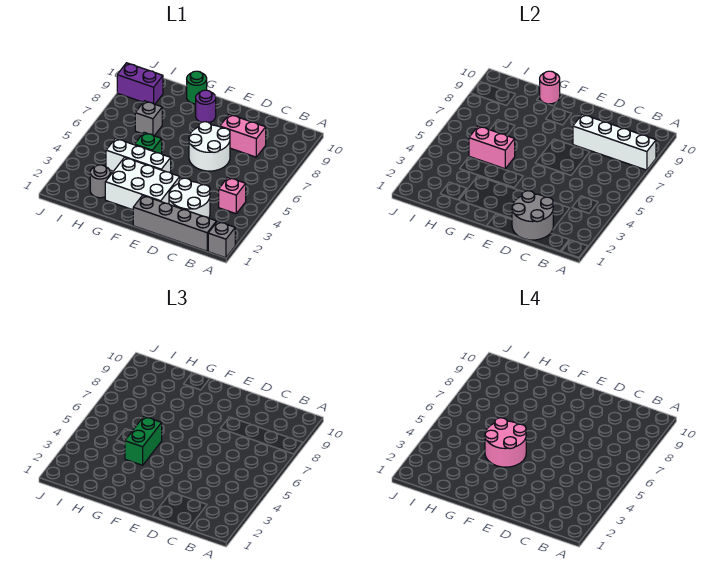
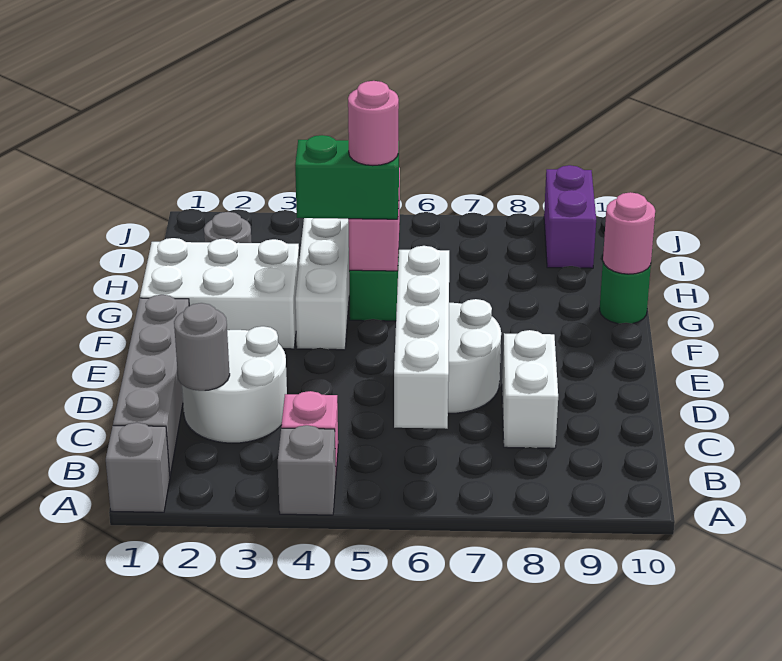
white 1x4 brick [573,114,656,170] -> white 1x4 brick moved to [394,246,449,429]
grey 2x2 round brick [512,191,553,240] -> grey 1x1 round brick [174,303,230,391]
pink 1x2 brick [220,114,266,157] -> white 1x2 brick [502,330,558,448]
white 2x3 brick [105,157,180,210] -> white 2x3 brick turned to [140,238,299,349]
pink 2x2 round brick [485,418,526,467] -> pink 1x1 round brick [348,81,399,166]
purple 1x1 round brick [196,90,216,123] -> none
grey 1x1 brick [135,101,162,136] -> grey 1x1 brick moved to [278,425,336,515]

